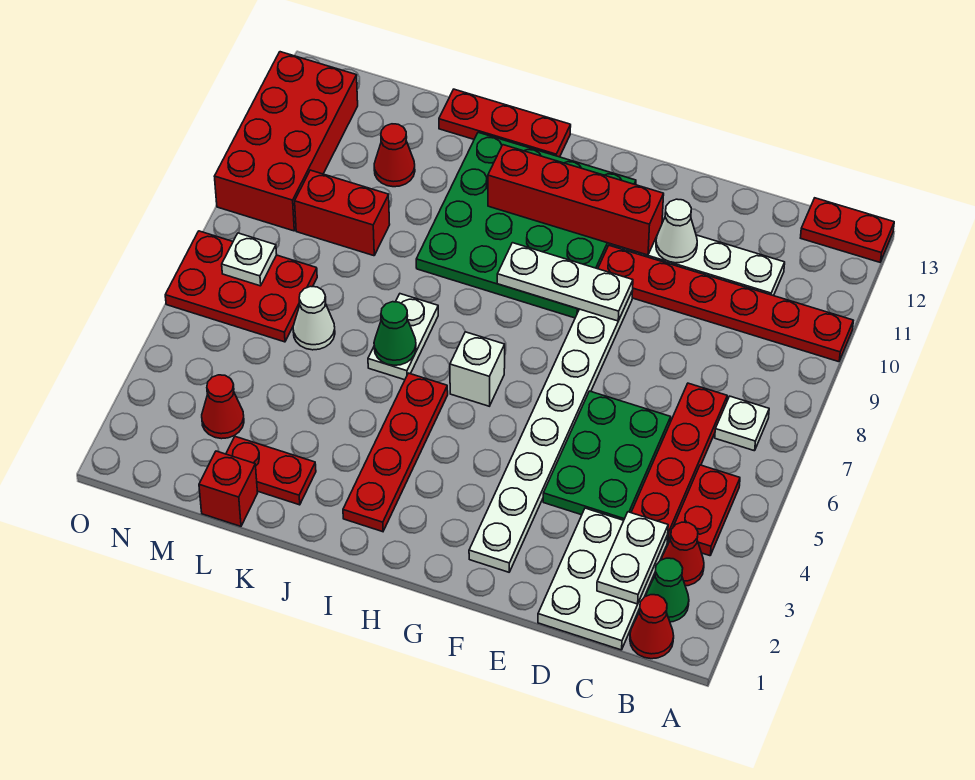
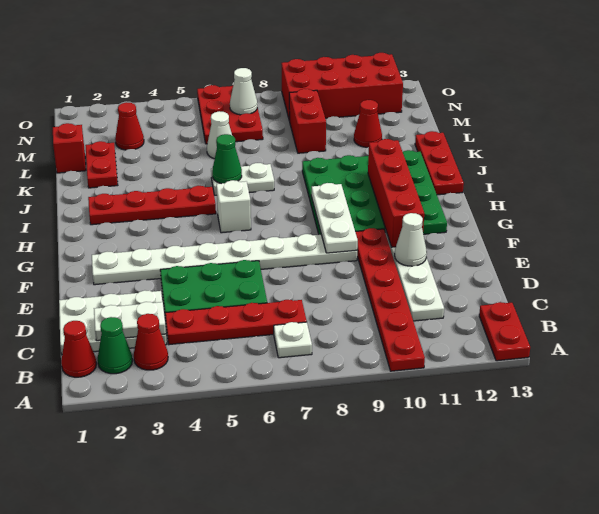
red 1x2 plate [670,465,740,556] -> none
white 1x1 plate [222,233,277,286] -> white 1x1 cone [230,68,257,115]

